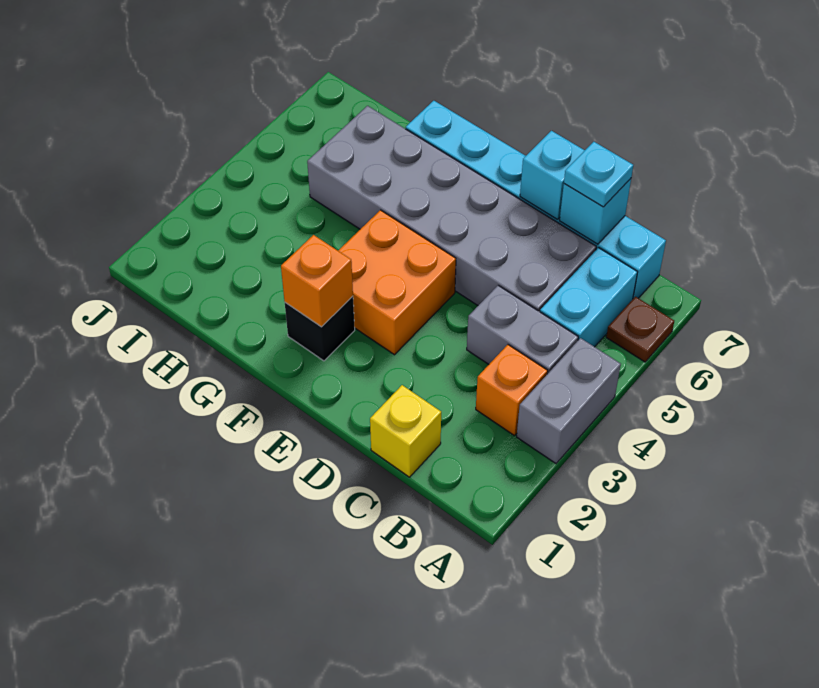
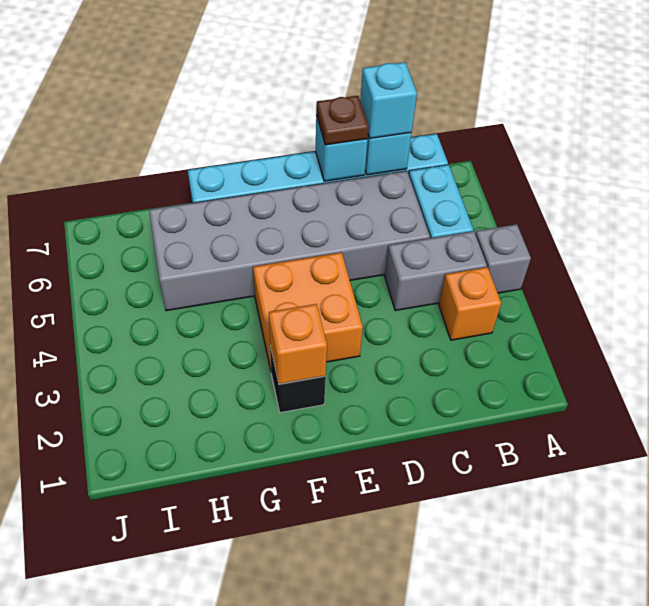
grey 1x2 brick [517,338,621,463] -> grey 1x1 brick [475,224,531,293]
brown 1x1 plate [606,297,674,362] -> brown 1x1 plate moved to [316,96,369,145]
yellow 1x1 brick [370,385,441,477] -> none
cyan 1x1 plate [564,142,633,207] -> cyan 1x1 brick [360,62,417,138]

